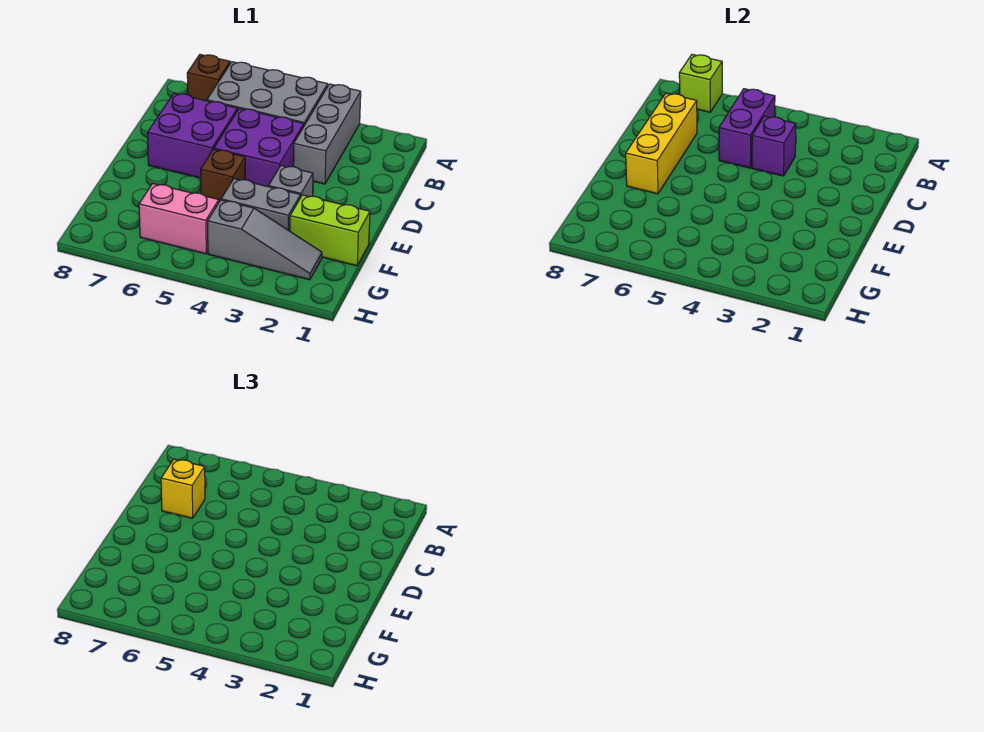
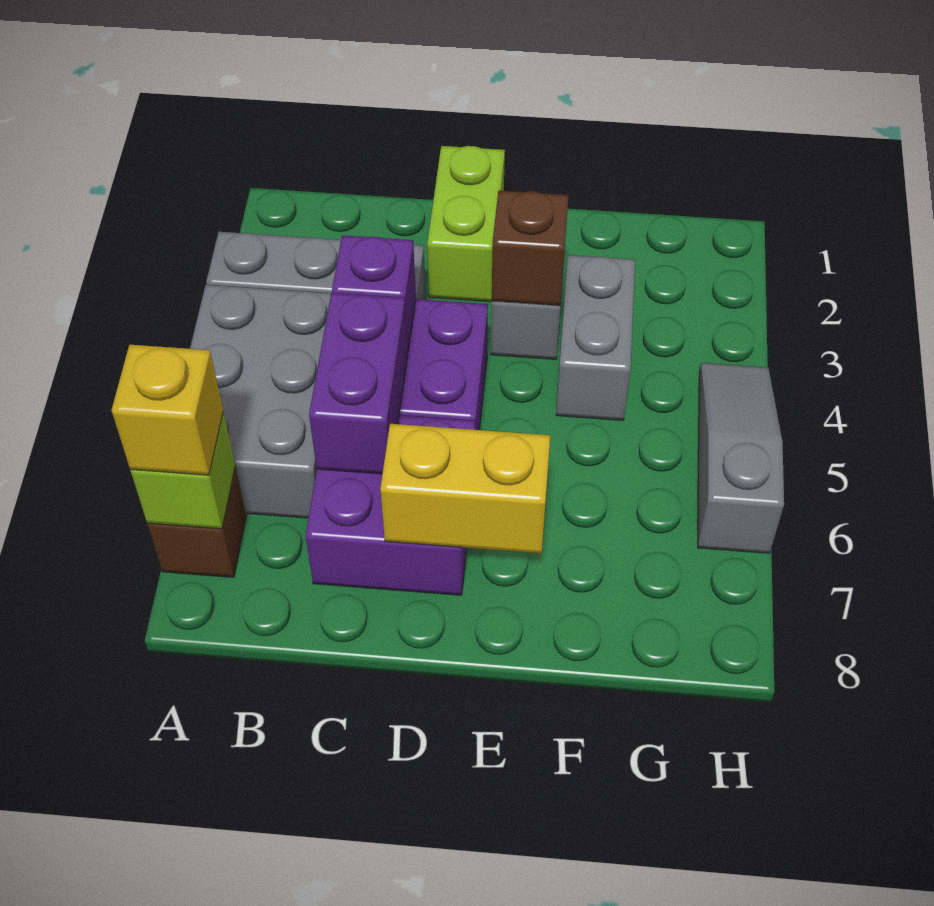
purple 1x2 brick [719,89,775,168] -> purple 1x2 brick turned to [309,293,408,474]
yellow 1x3 brick [626,93,697,194] -> yellow 1x2 brick [380,424,550,553]
yellow 1x1 brick [161,459,205,518] -> yellow 1x1 brick moved to [112,345,223,475]
brown 1x1 brick [201,149,245,202] -> brown 1x1 brick moved to [492,190,569,306]
lime 1x2 brick [290,195,370,266] -> lime 1x2 brick moved to [427,146,505,302]
grey 1x3 slope [208,200,322,280] -> grey 1x3 slope moved to [698,363,784,553]
pink 1x2 brick [139,183,219,254] -> none

